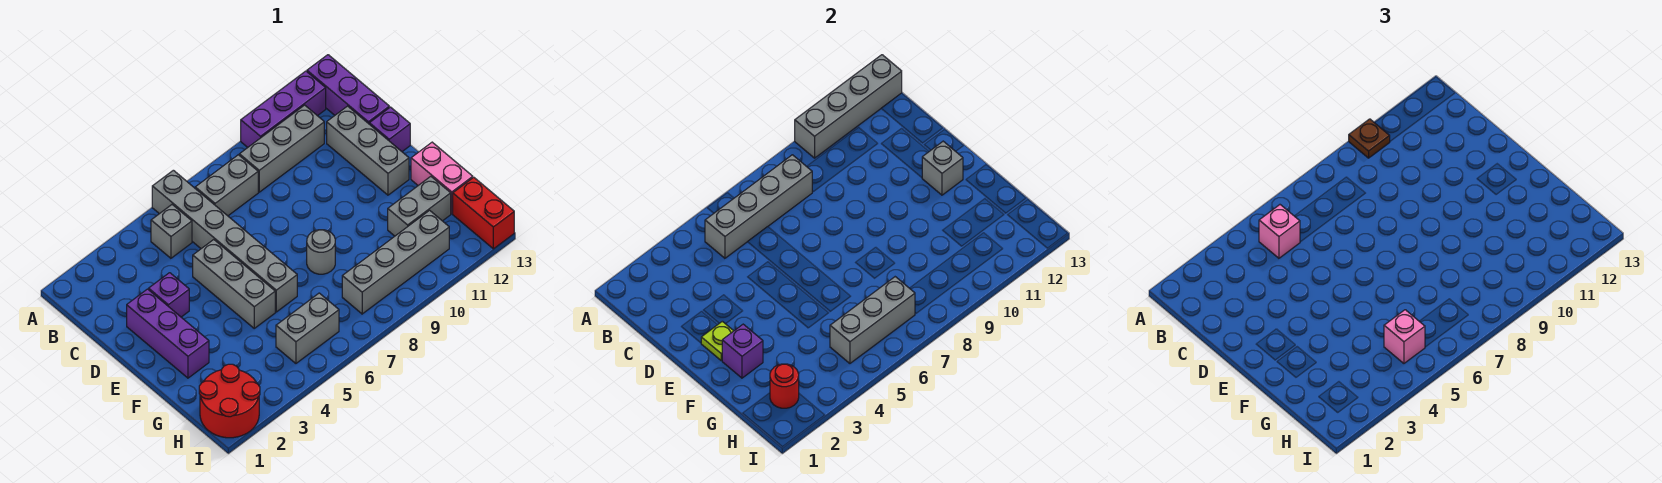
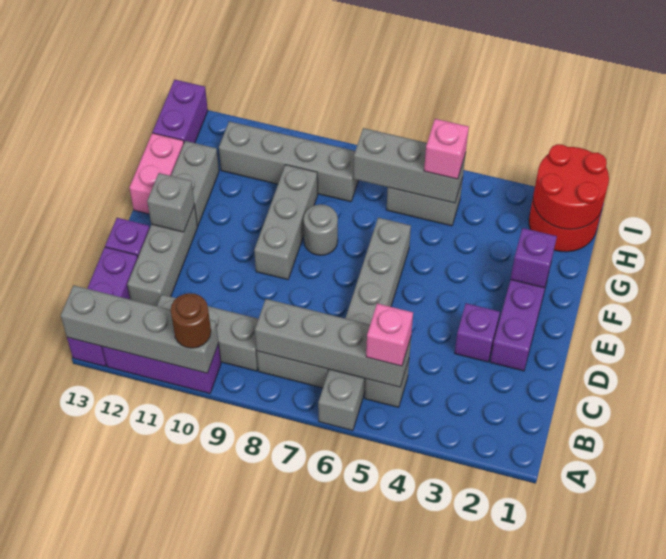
brown 1x1 plate [1349,119,1390,158] -> brown 1x1 round brick [171,293,211,348]
grey 1x3 brick [193,240,275,328] -> grey 1x3 brick moved to [254,165,318,280]
lime 1x1 plate [701,321,733,361] -> none
grey 1x2 brick [388,176,451,236] -> grey 1x2 brick turned to [171,141,219,226]
red 1x1 round brick [770,364,799,408] -> red 2x2 round brick [533,144,609,229]
red 1x2 brick [453,177,514,249] -> purple 1x2 brick [153,80,208,143]

